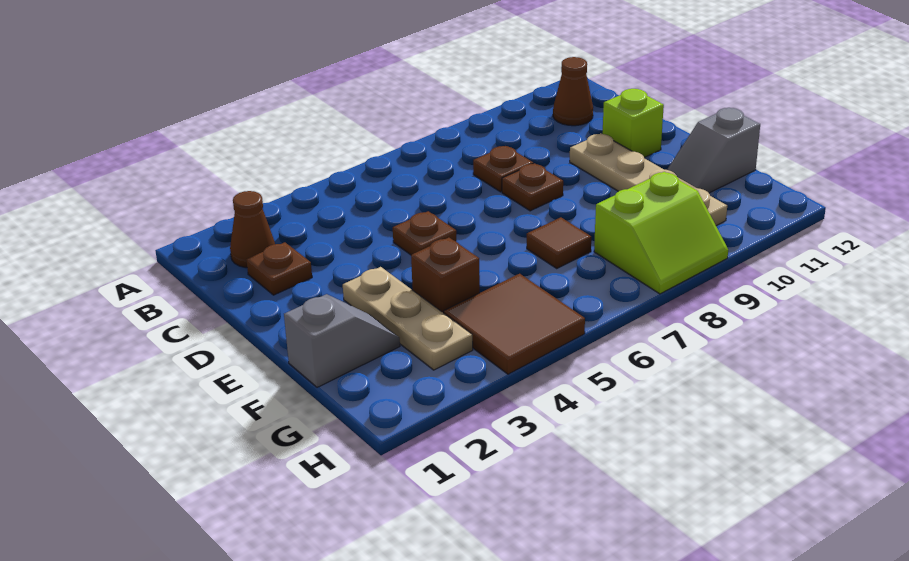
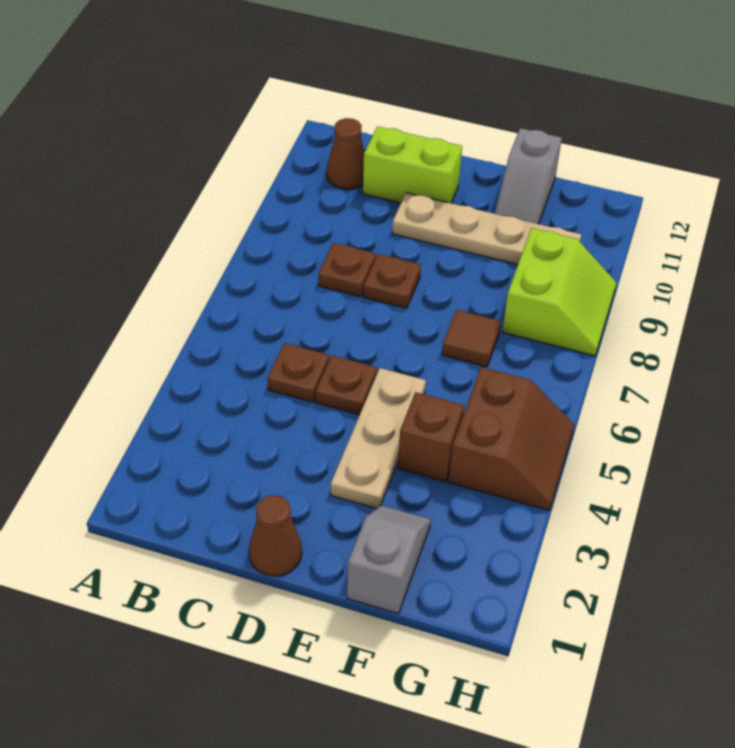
brown 1x1 cone [230,191,275,268] -> brown 1x1 cone moved to [249,495,302,576]
brown 1x1 plate [246,242,312,295] -> brown 1x1 plate moved to [267,343,329,402]
lime 1x1 brick [603,89,664,158] -> lime 1x2 brick [363,127,462,203]
tan 1x3 plate [343,267,473,370] -> tan 1x3 plate turned to [331,368,426,509]
brown 2x2 tile [444,274,585,374] -> brown 2x2 slope [449,367,574,510]

